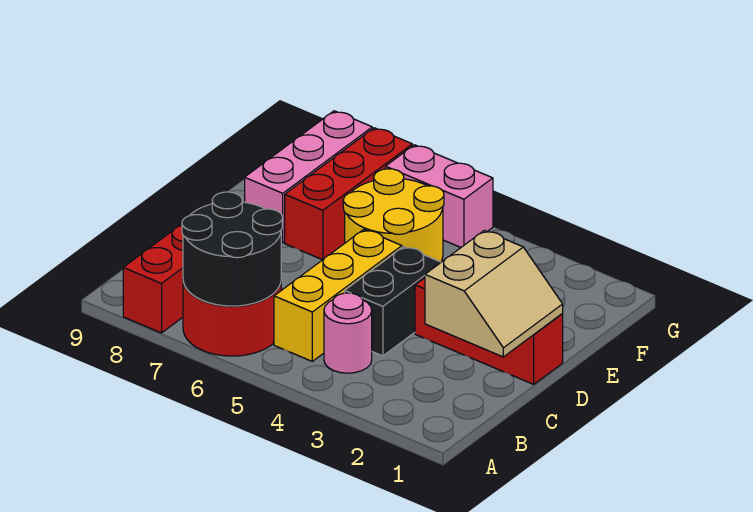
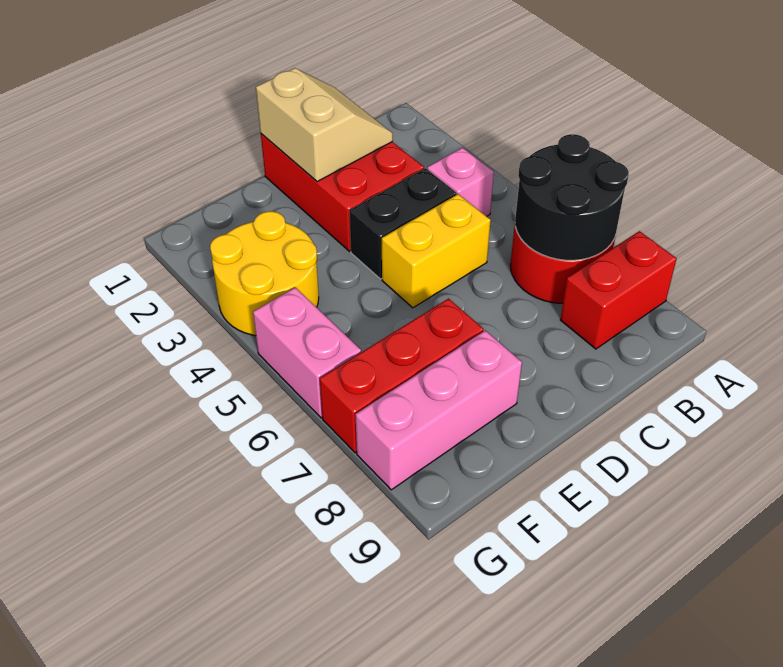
pink 1x1 round brick [324,293,372,373] -> pink 1x1 brick [427,148,494,216]
yellow 1x3 brick [274,229,402,361] -> yellow 1x2 brick [382,194,491,308]
tan 2x2 slope [425,231,563,357] -> tan 2x2 slope turned to [256,68,393,182]
red 1x3 brick [415,278,563,384] -> red 2x3 brick [261,134,424,251]
yellow 2x2 round brick [343,169,444,262] -> yellow 2x2 round brick moved to [210,211,319,336]

